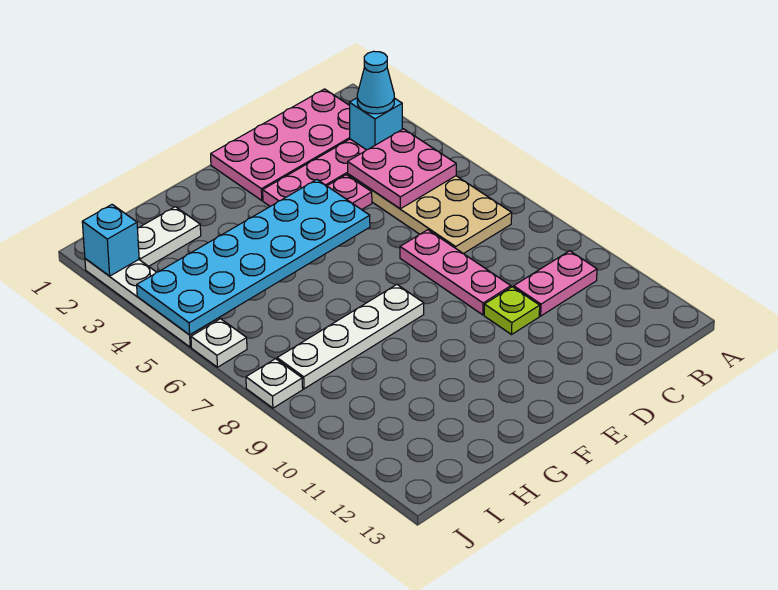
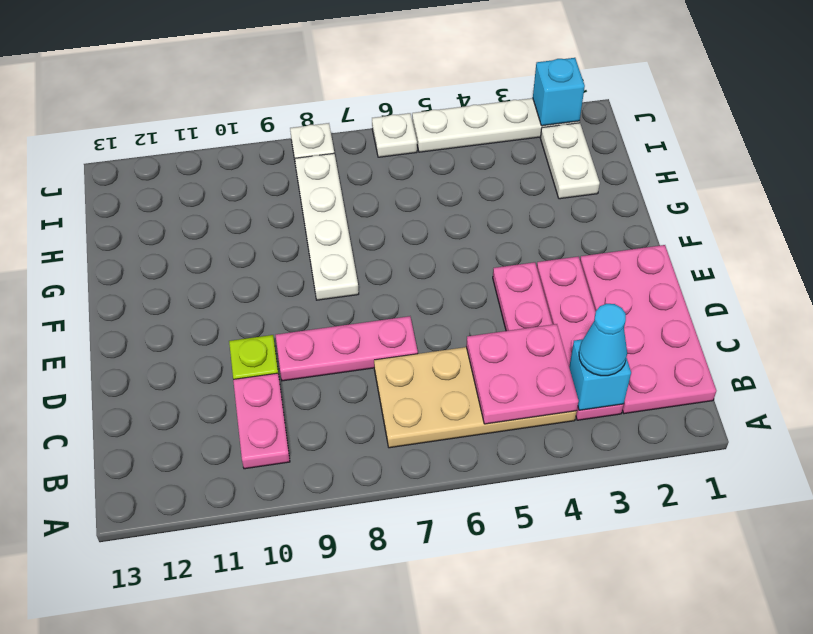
cyan 2x6 plate [137,180,370,335] -> none

